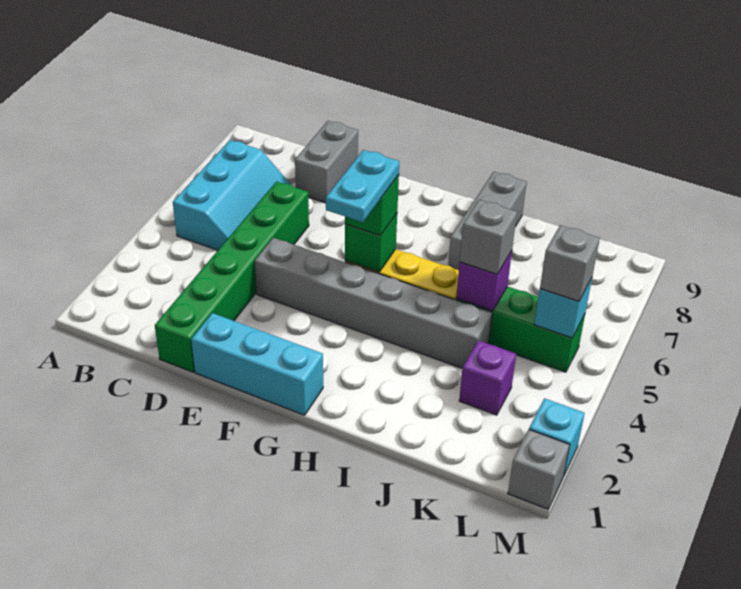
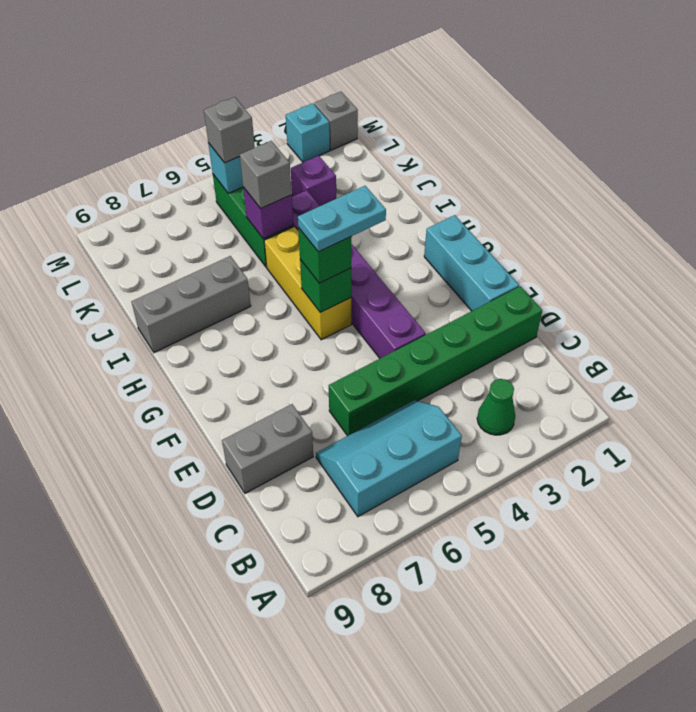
none -> green 1x1 cone [477,379,515,435]
grey 1x6 brick [255,238,492,368] -> purple 1x6 brick [292,190,426,358]

